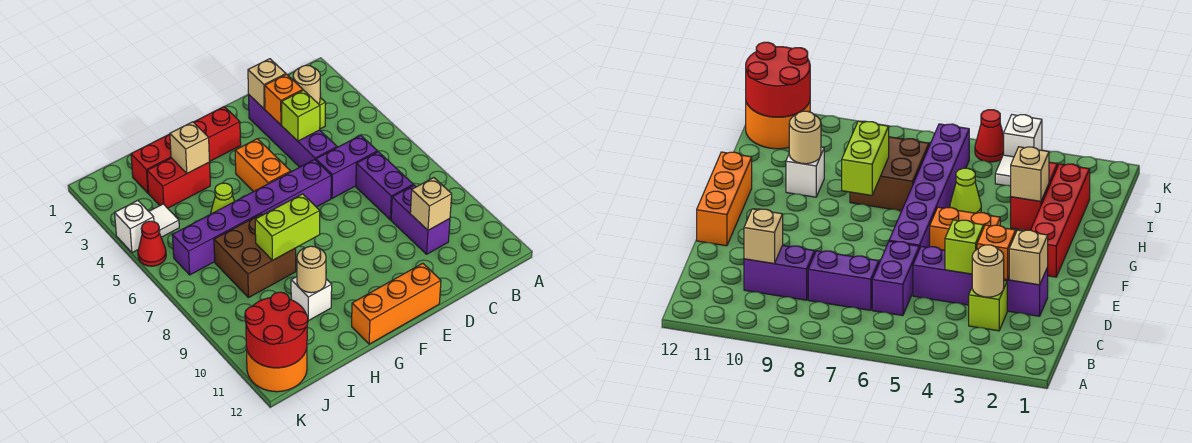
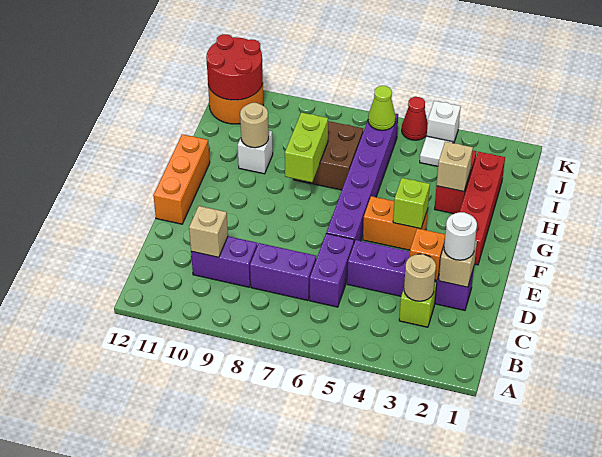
none -> white 1x1 round brick [444,212,477,260]
lime 1x1 brick [282,90,320,141] -> lime 1x1 brick moved to [393,178,430,229]
lime 1x1 cone [211,183,235,214] -> lime 1x1 cone moved to [368,86,396,130]

